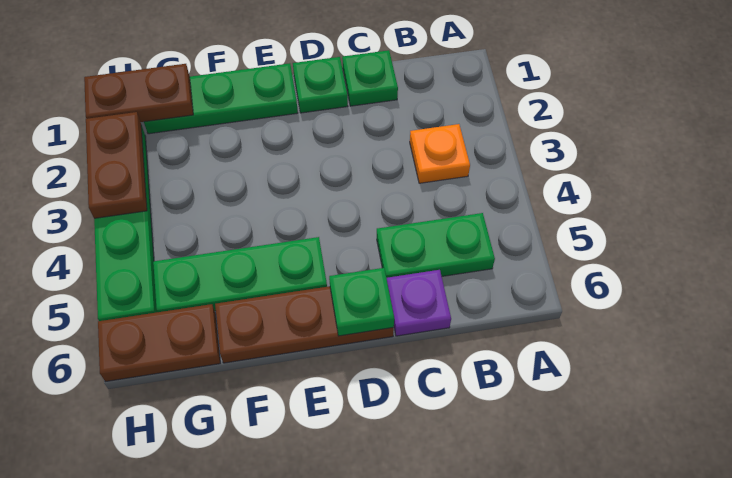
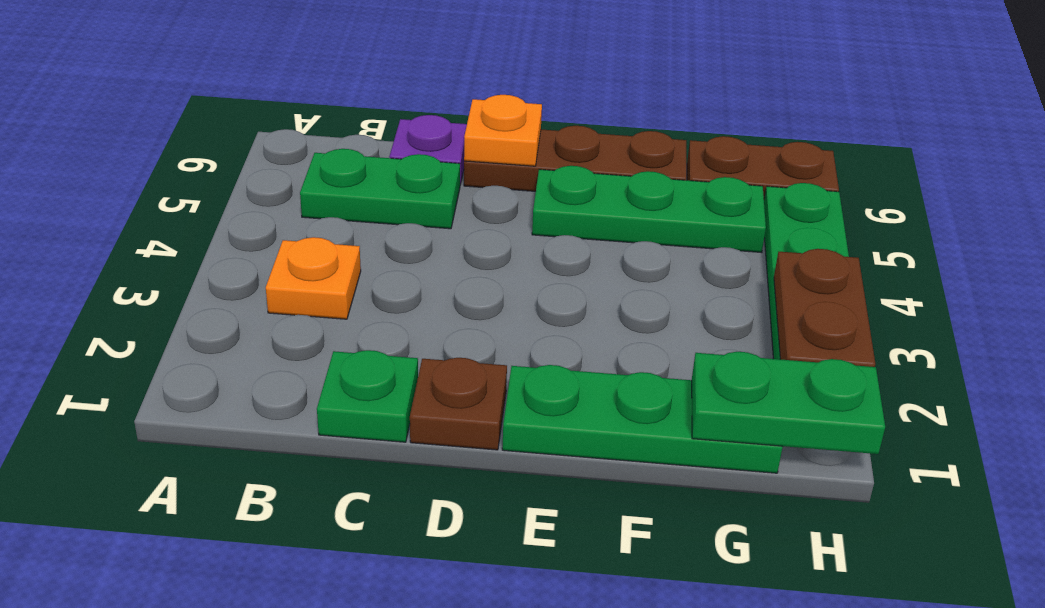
green 1x1 plate [293,57,348,113] -> brown 1x1 plate [410,358,507,450]
green 1x1 plate [329,268,394,336] -> orange 1x1 plate [464,95,542,166]
brown 1x2 plate [84,64,193,122] -> green 1x2 plate [692,352,885,454]

